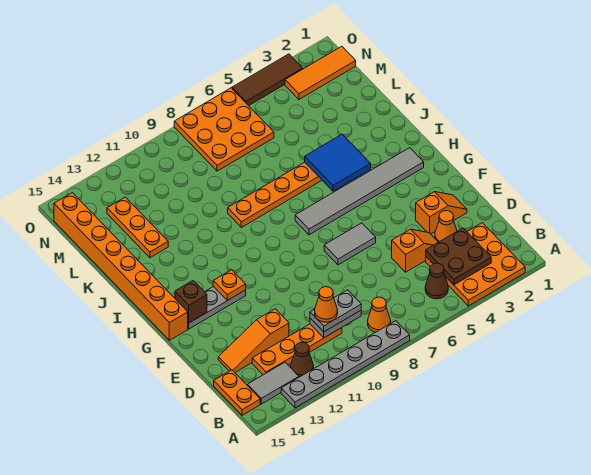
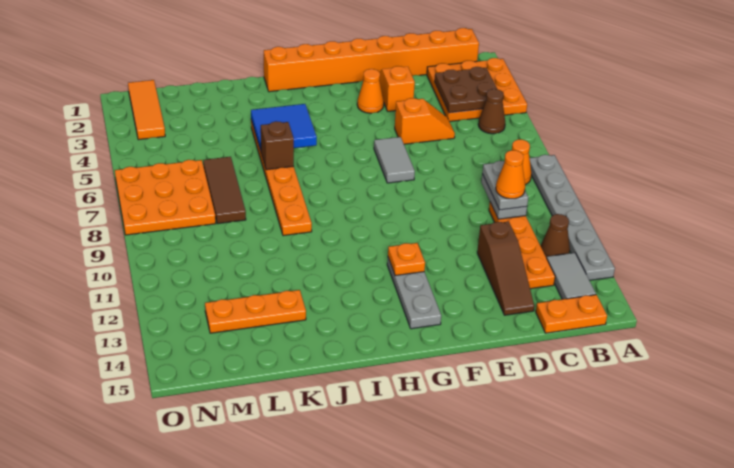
orange 1x1 cone [435,211,457,242] -> orange 1x1 cone moved to [357,69,384,113]
orange 1x2 slope [392,229,438,272] -> orange 1x2 slope turned to [395,98,455,144]
orange 1x3 slope [218,309,289,372] -> brown 1x3 slope [477,222,534,315]
brown 1x1 brick [175,281,207,323] -> brown 1x1 brick moved to [261,121,294,170]
orange 1x8 brick [54,193,188,340] -> orange 1x8 brick moved to [264,28,479,92]
grey 1x6 tile [295,148,424,235] -> none
brown 1x3 tile [232,54,303,106] -> brown 1x3 tile moved to [203,157,246,224]

